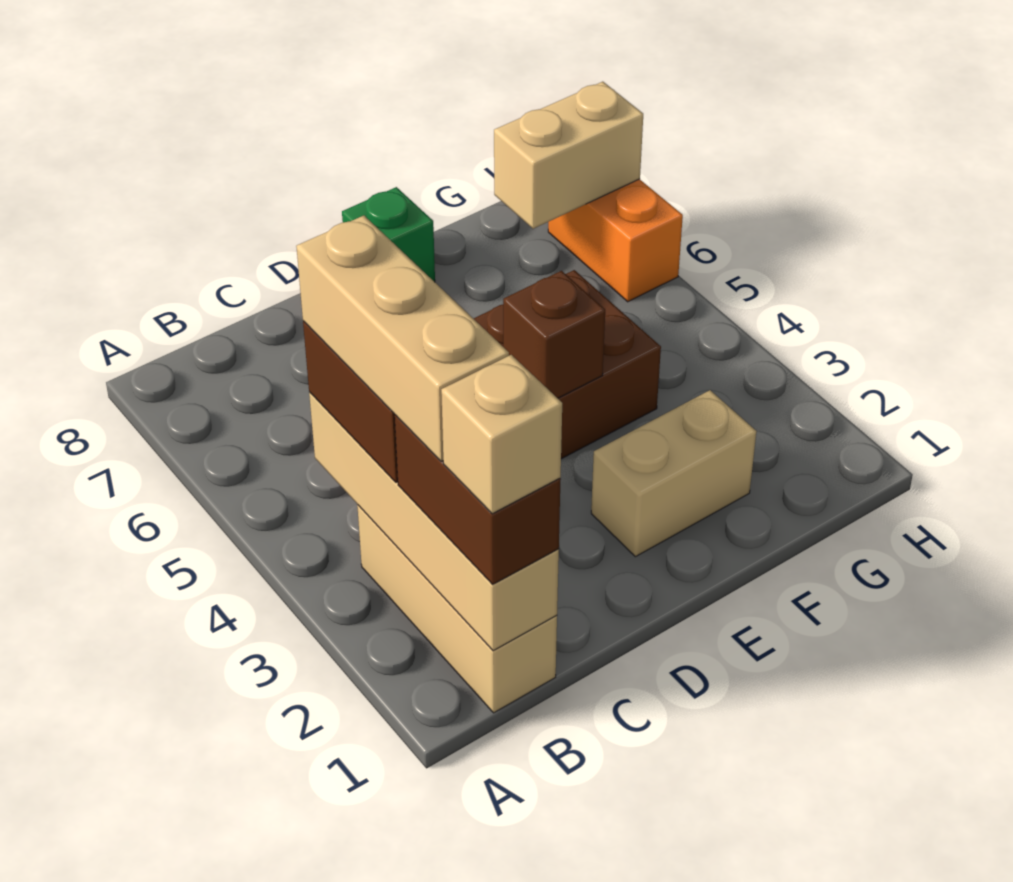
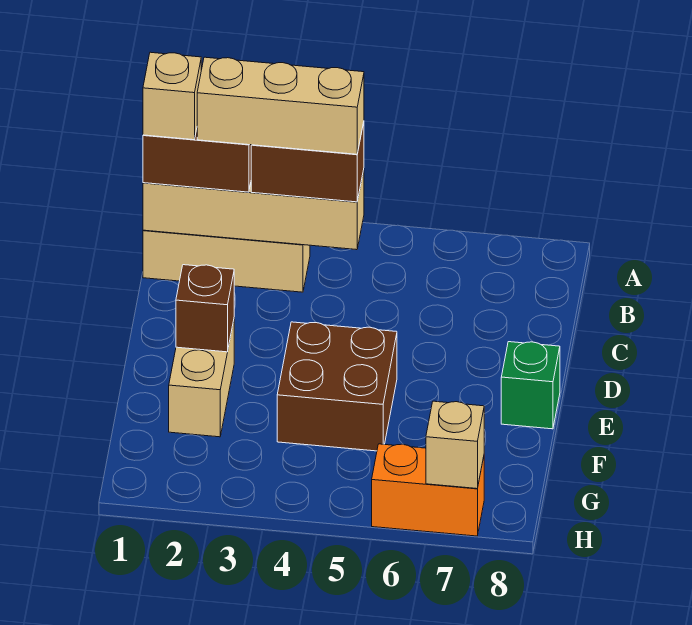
brown 1x1 brick [503,271,605,398] -> brown 1x1 brick moved to [176,265,234,352]
tan 1x2 brick [494,82,643,229] -> tan 1x1 brick [426,401,484,489]

